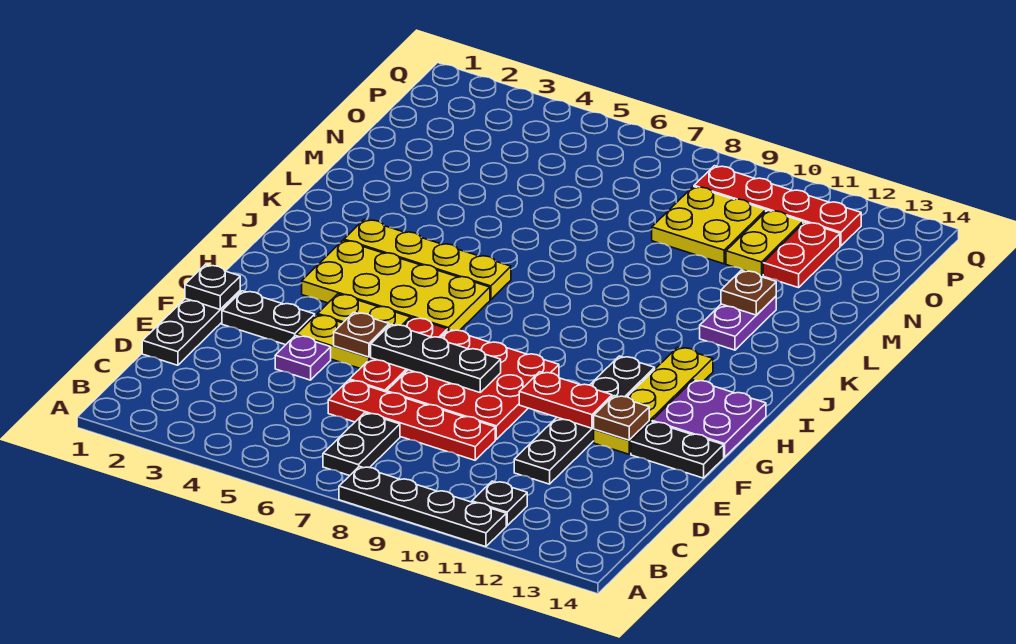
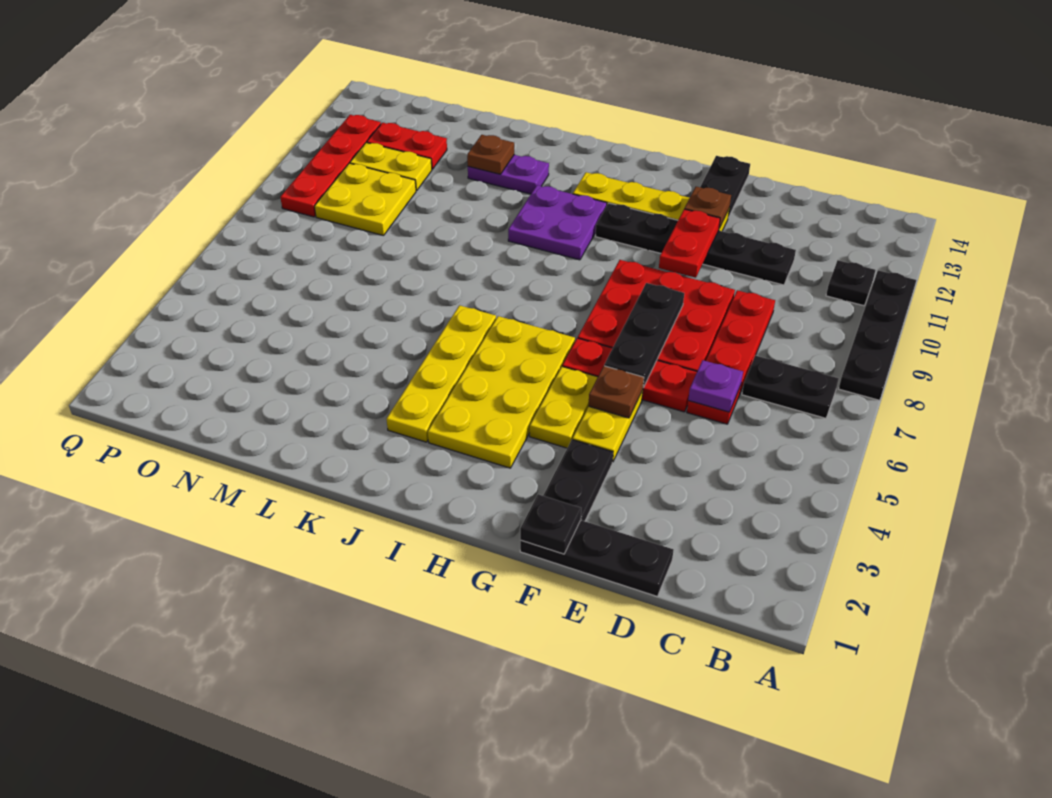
purple 1x1 plate [275,336,331,380] -> purple 1x1 plate moved to [688,360,743,412]
purple 2x2 plate [652,380,766,457] -> purple 2x2 plate moved to [508,185,607,260]

